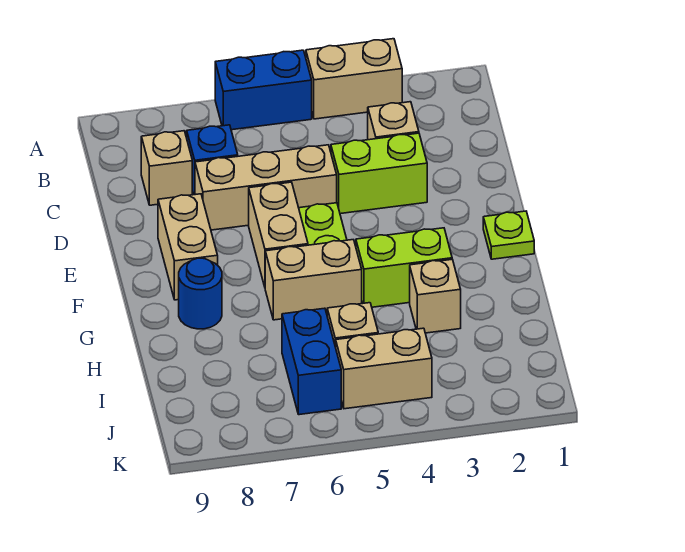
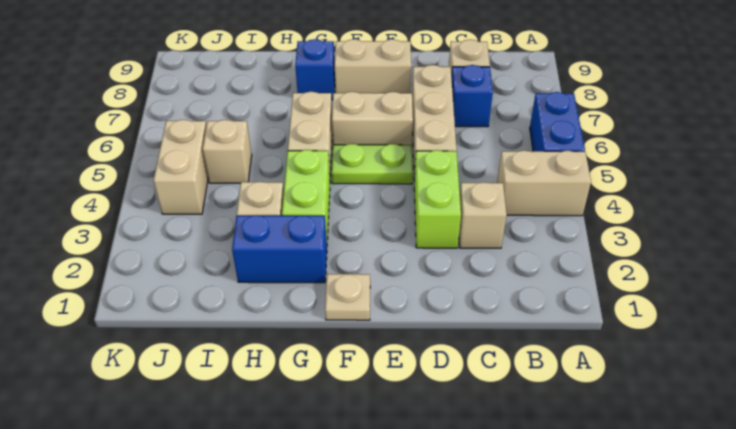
tan 1x2 brick [306,39,402,119] -> tan 1x2 brick turned to [497,150,591,216]
lime 1x1 plate [483,211,534,259] -> tan 1x1 plate [325,274,370,320]
blue 1x1 round brick [179,258,222,329] -> blue 1x1 brick [295,39,335,100]
blue 1x2 brick [282,308,341,415] -> blue 1x2 brick moved to [232,215,327,283]

